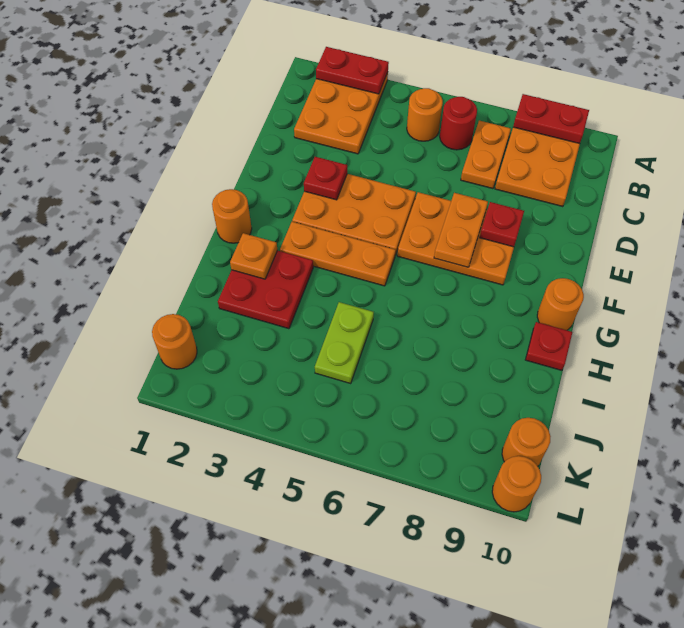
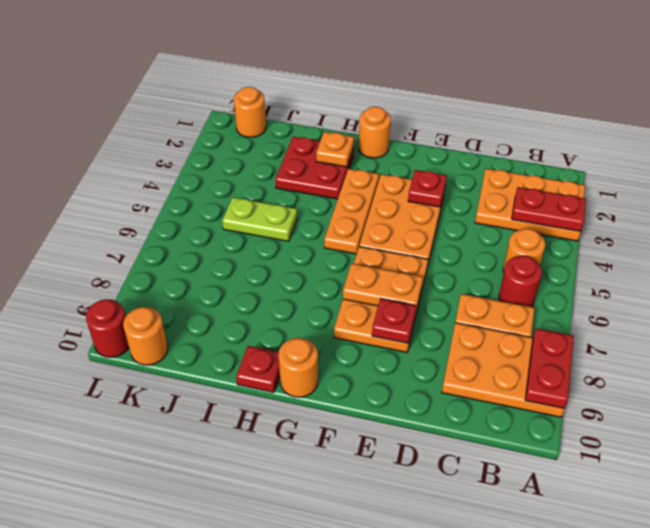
red 1x2 plate [316,47,389,94] -> red 1x2 plate turned to [512,187,586,232]
orange 1x1 round brick [492,456,541,512] -> red 1x1 round brick [86,299,129,357]

